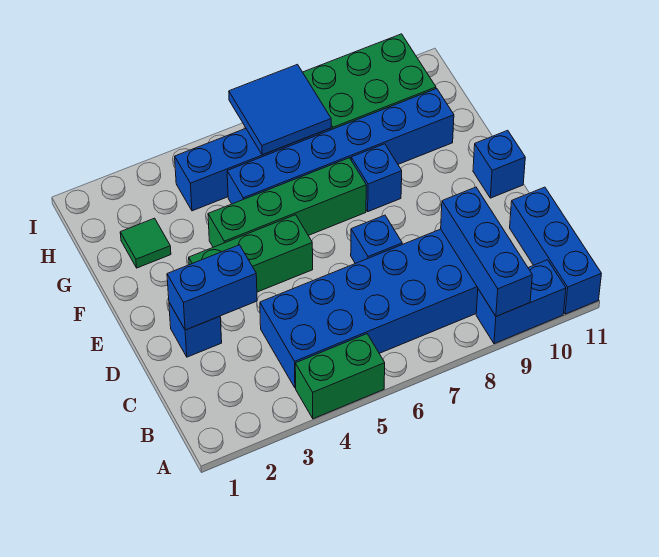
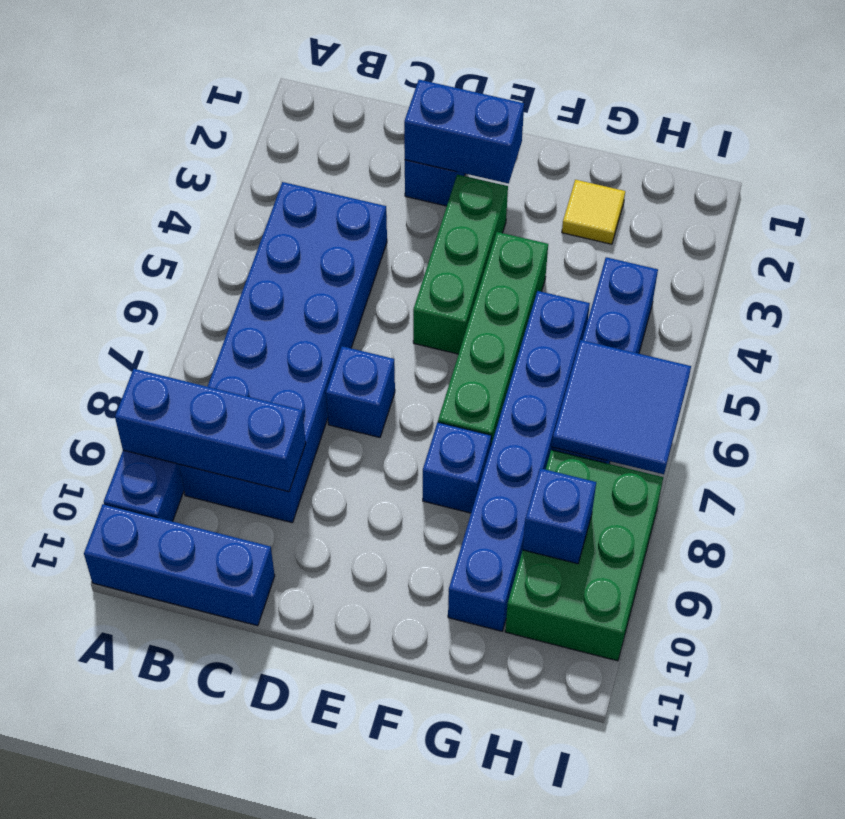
green 1x2 brick [295,334,385,419] -> none
blue 1x2 brick [167,245,257,330] -> blue 1x2 brick turned to [404,80,524,183]
blue 1x1 brick [473,130,525,198] -> blue 1x1 brick moved to [523,468,596,564]
green 1x1 tile [120,218,171,268] -> yellow 1x1 tile [562,180,625,244]

